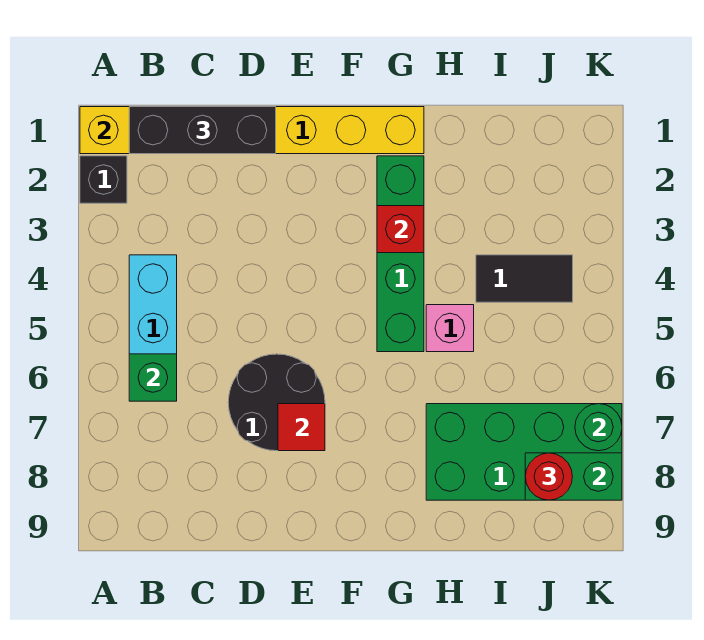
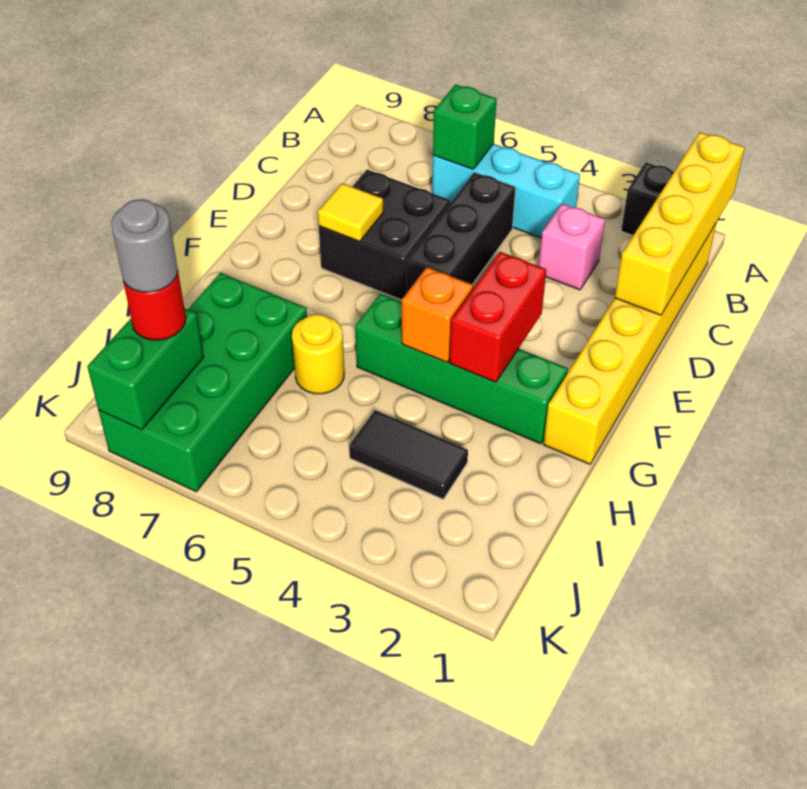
black 1x3 brick [129,107,276,154] -> black 1x3 brick moved to [406,172,516,293]
black 2x2 round brick [228,354,325,451] -> black 2x2 brick [319,170,450,300]
red 1x1 tile [278,404,325,451] -> yellow 1x1 tile [318,183,383,241]
red 1x1 brick [377,206,424,253] -> red 1x2 brick [450,252,546,382]
none -> orange 1x1 brick [402,267,473,362]
pink 1x1 brick [426,305,474,352] -> pink 1x1 brick moved to [539,204,605,290]
none -> yellow 1x1 round brick [292,314,344,394]
black 1x2 tile [476,255,573,302] -> black 1x2 tile turned to [349,410,468,499]
none -> grey 1x1 round brick [111,199,178,292]
green 1x1 round brick [575,404,622,451] -> none

